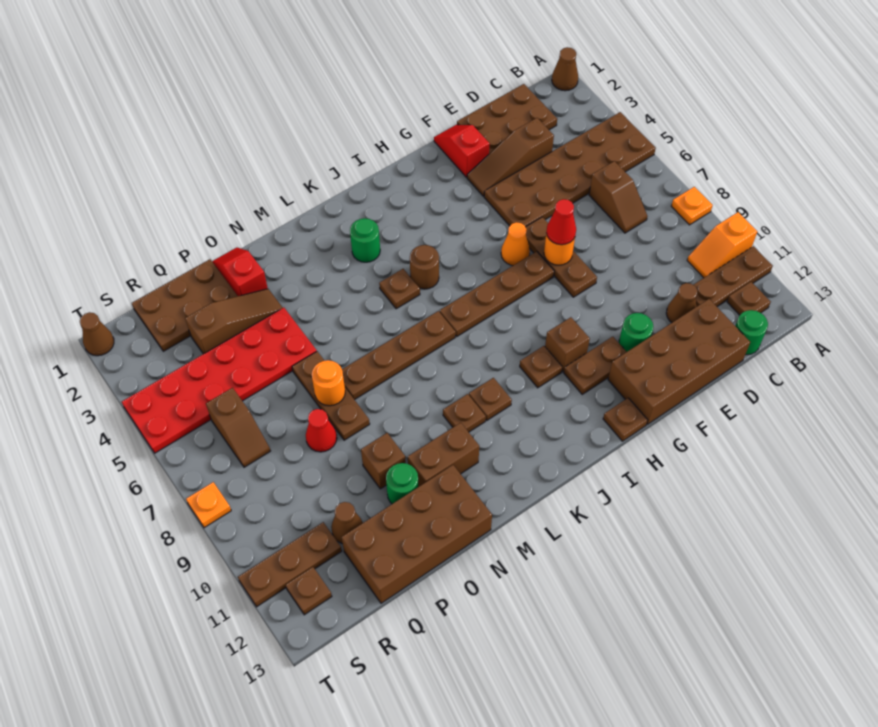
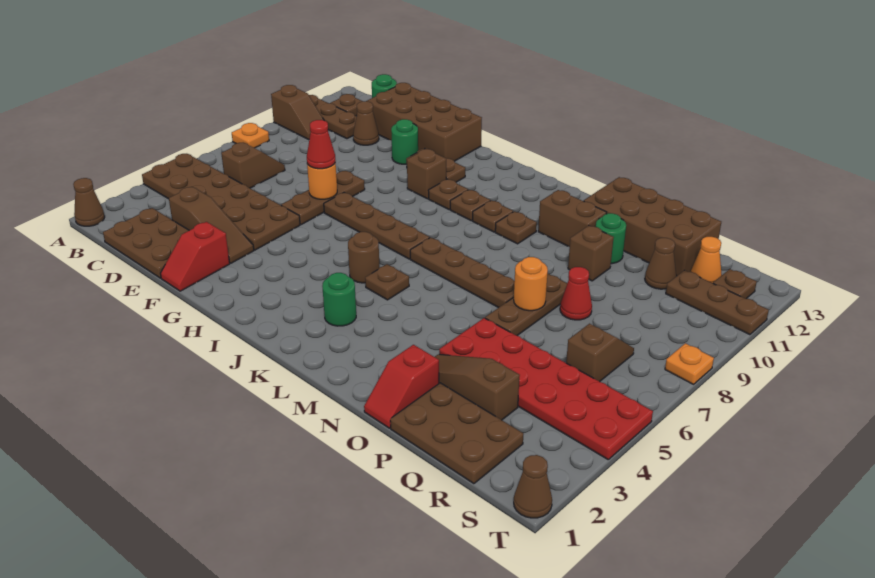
orange 1x2 slope [687,212,757,278] -> brown 1x2 slope [271,85,324,139]
orange 1x1 cone [501,222,530,265] -> orange 1x1 cone moved to [691,237,722,283]
brown 1x1 plate [603,398,648,441] -> brown 1x1 plate moved to [450,190,490,221]

